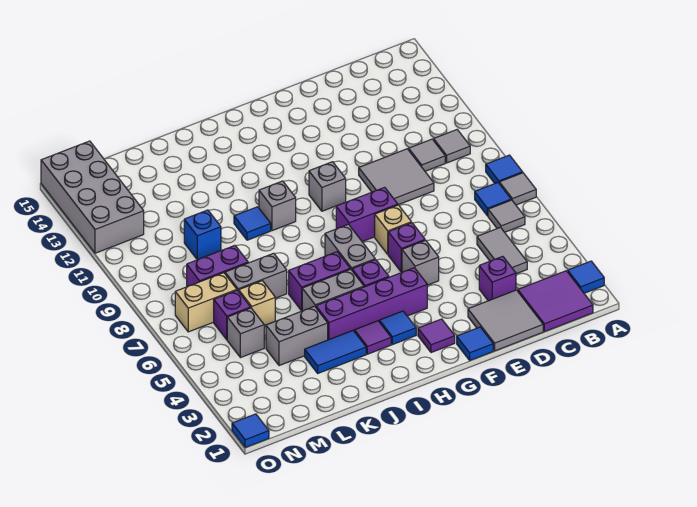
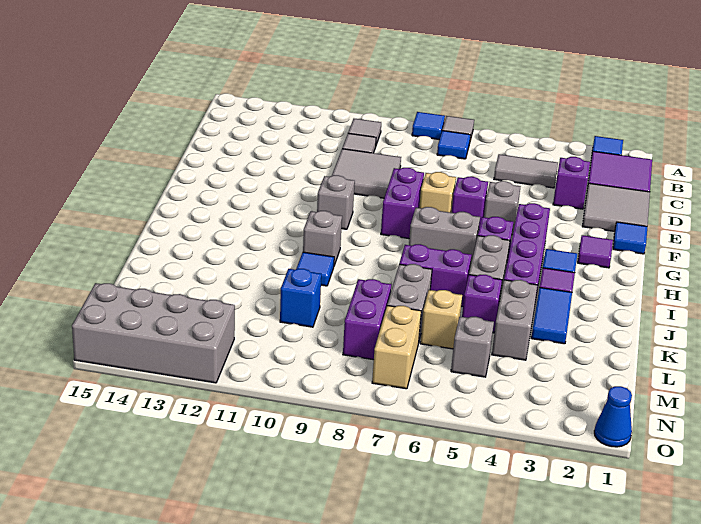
grey 1x1 tile [488,200,525,232] -> none
purple 1x2 brick [289,252,350,311] -> purple 1x2 brick turned to [399,244,472,307]
purple 1x1 brick [214,290,251,340] -> purple 1x1 brick moved to [462,275,502,333]
blue 1x1 tile [232,414,269,448] -> blue 1x1 cone [594,386,632,447]

